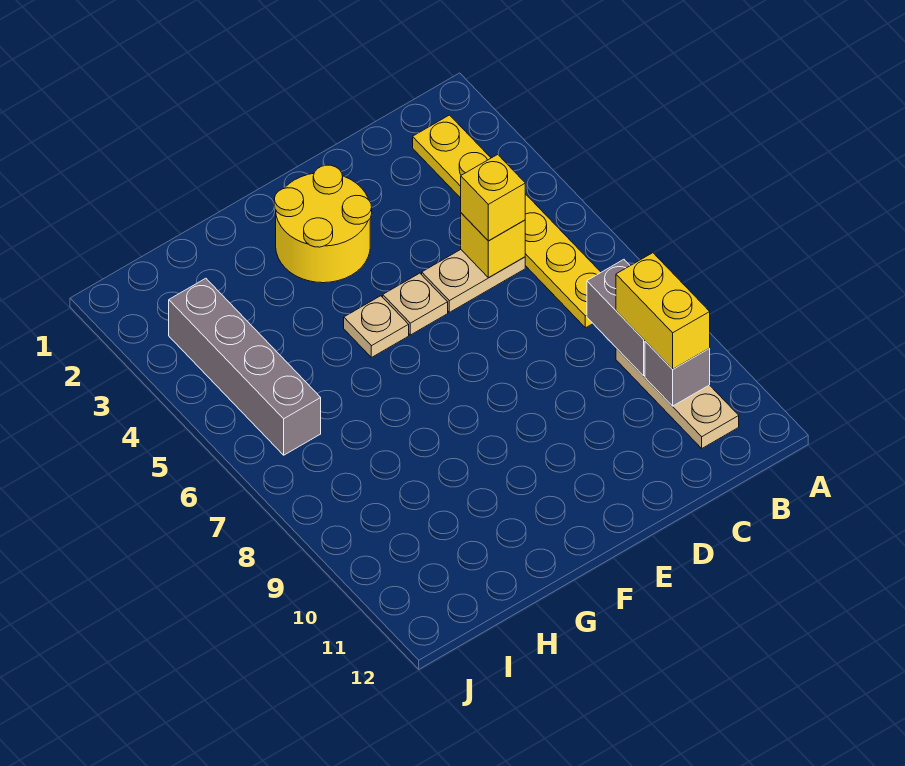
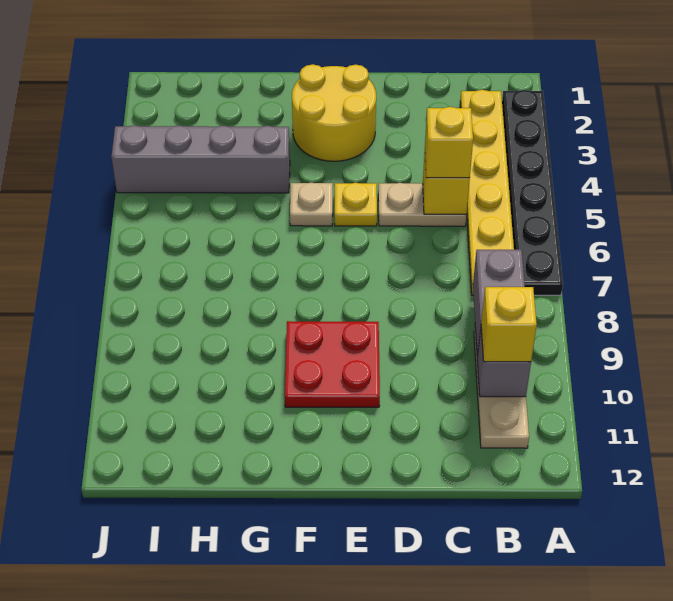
none -> black 1x6 plate [502,90,563,295]
yellow 1x2 brick [616,253,710,369] -> yellow 1x1 brick [481,287,537,362]
tan 1x1 plate [383,273,448,335] -> yellow 1x1 plate [335,183,377,226]
none -> red 2x2 plate [285,321,380,407]
grey 1x4 brick [169,278,321,455] -> grey 1x4 brick turned to [111,125,290,193]

